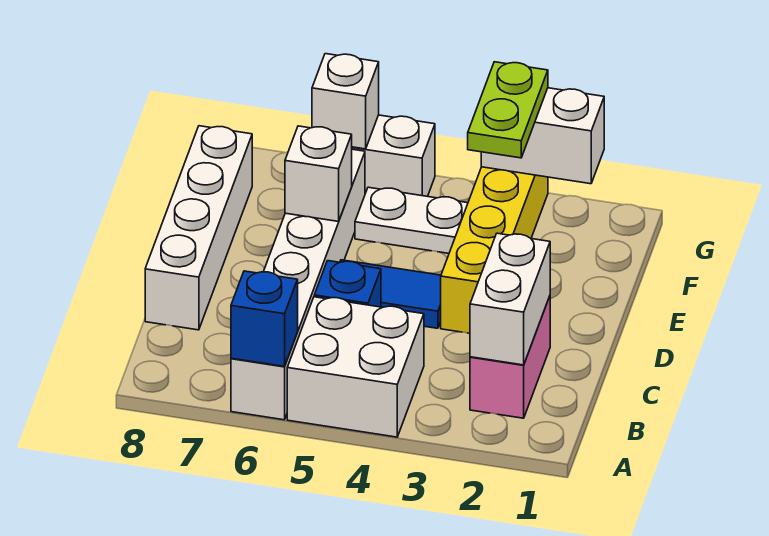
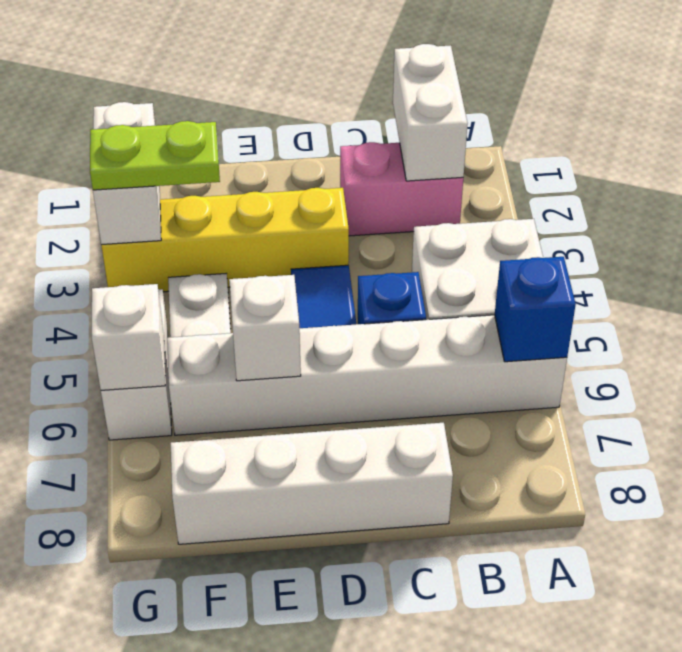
white 1x2 brick [470,233,550,365] -> white 1x2 brick turned to [393,44,468,181]

